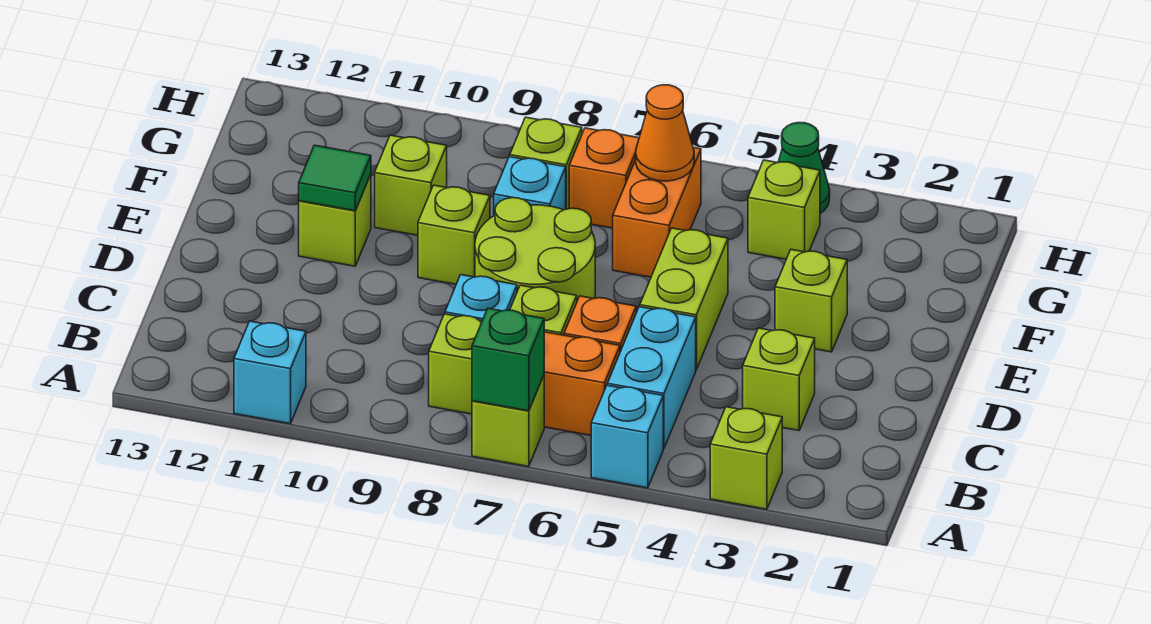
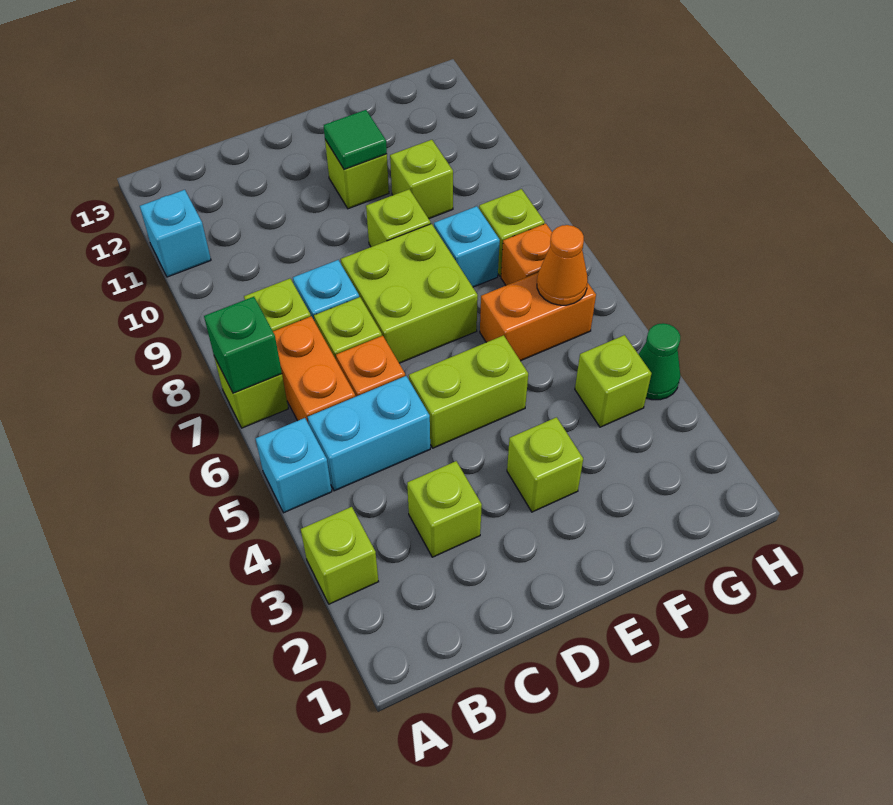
lime 2x2 round brick [475,198,595,301] -> lime 2x2 brick [341,224,478,363]

